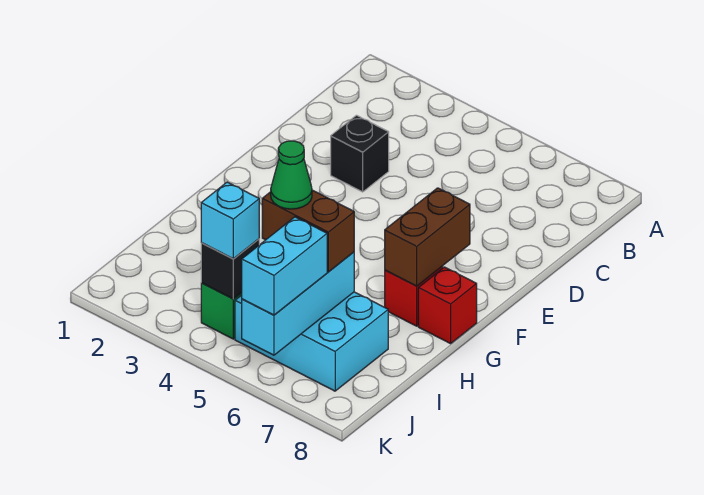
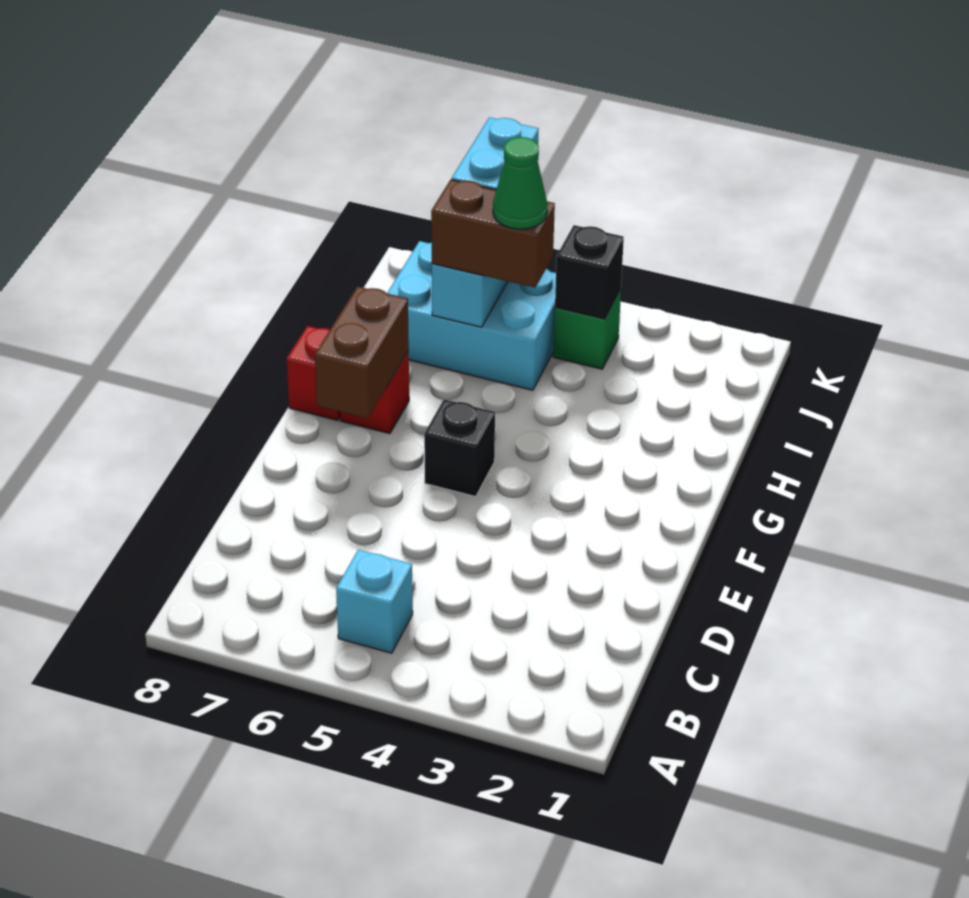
black 1x1 brick [331,115,389,192] -> black 1x1 brick moved to [424,399,495,497]
cyan 1x1 brick [201,182,259,259] -> cyan 1x1 brick moved to [336,550,413,653]

